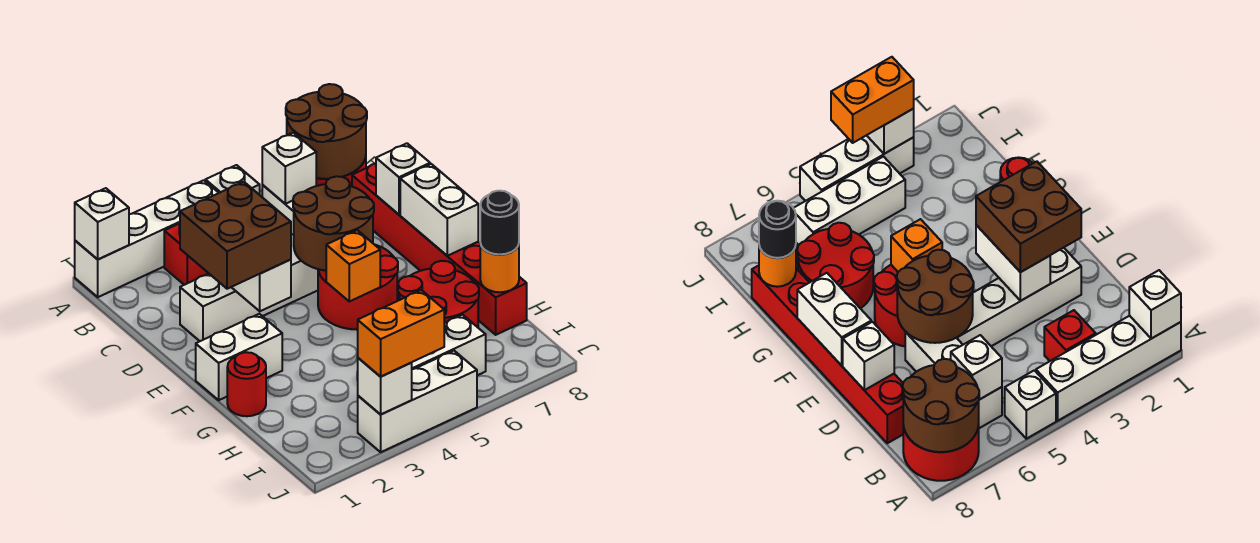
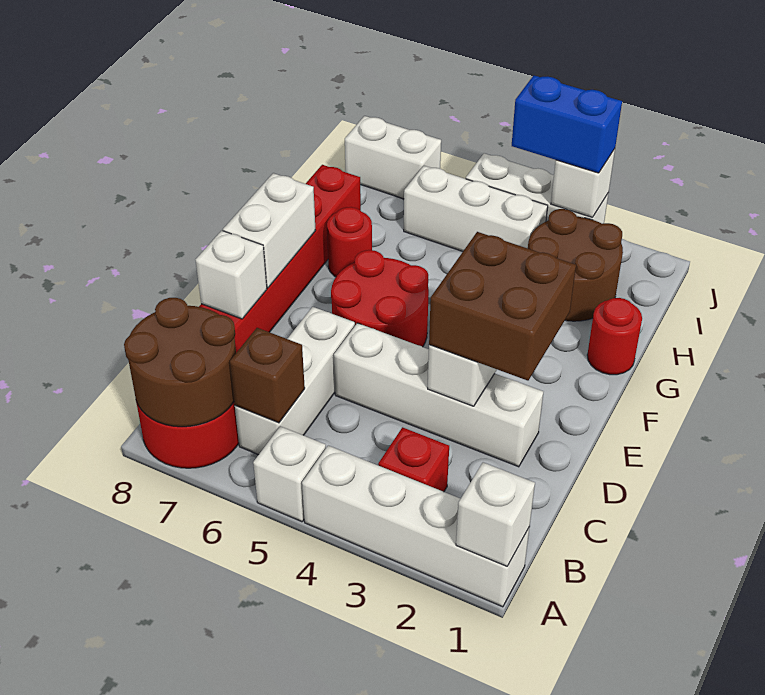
white 1x1 brick [262,133,316,204] -> brown 1x1 brick [230,328,305,423]
brown 2x2 round brick [293,176,374,271] -> brown 2x2 round brick moved to [528,209,623,321]
white 1x2 brick [196,314,282,400] -> white 1x2 brick moved to [345,116,441,199]
orange 1x1 brick [326,230,380,301] -> none
red 2x2 round brick [398,261,479,327] -> red 1x1 round brick [327,207,372,277]
orange 1x1 round brick [480,244,519,292] -> none
black 1x1 round brick [480,191,519,254] -> none
orange 1x2 brick [358,290,444,377] -> blue 1x2 brick [512,76,622,173]

